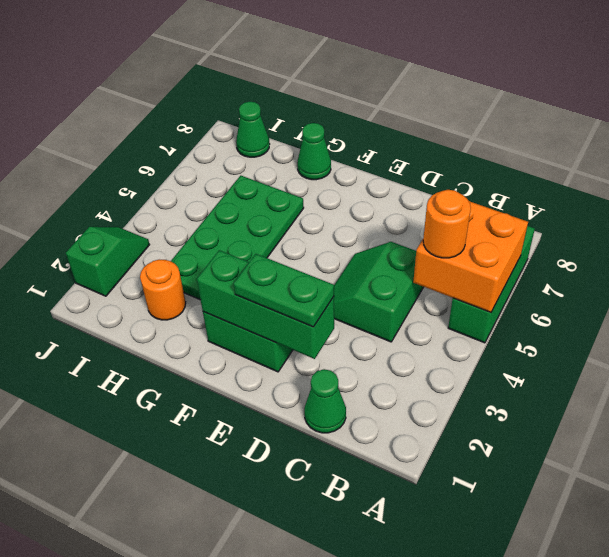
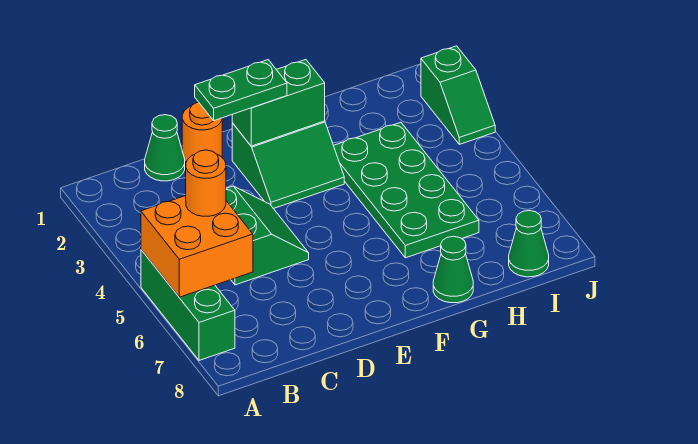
green 1x3 brick [197,250,334,359] -> green 1x2 brick [232,60,325,146]
orange 1x1 round brick [140,259,186,320] -> orange 1x1 round brick moved to [182,102,222,162]

